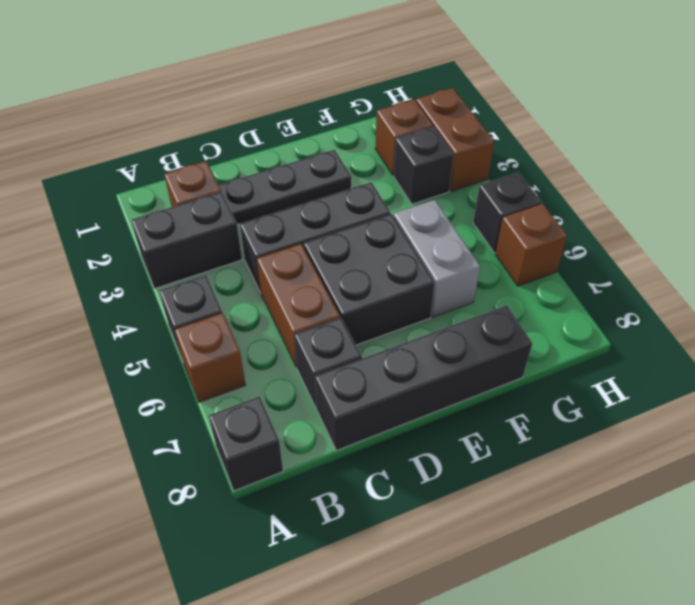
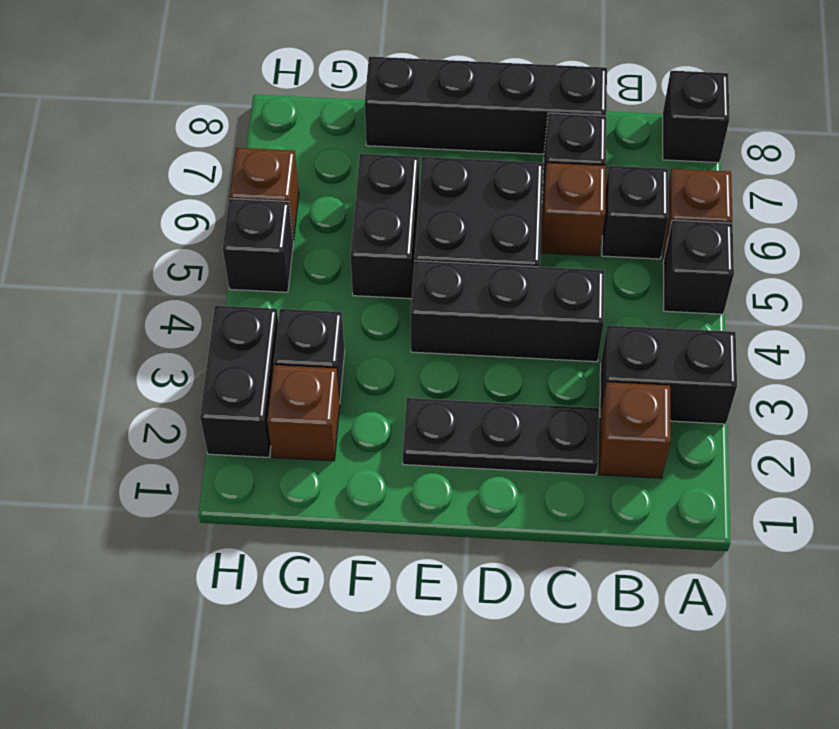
none -> black 1x1 brick [602,166,669,259]
brown 1x2 brick [257,244,340,367] -> brown 1x1 brick [541,163,606,256]
grey 1x2 brick [394,200,480,317] -> black 1x2 brick [350,154,419,299]
brown 1x2 brick [416,88,494,191] -> black 1x2 brick [200,305,278,457]

